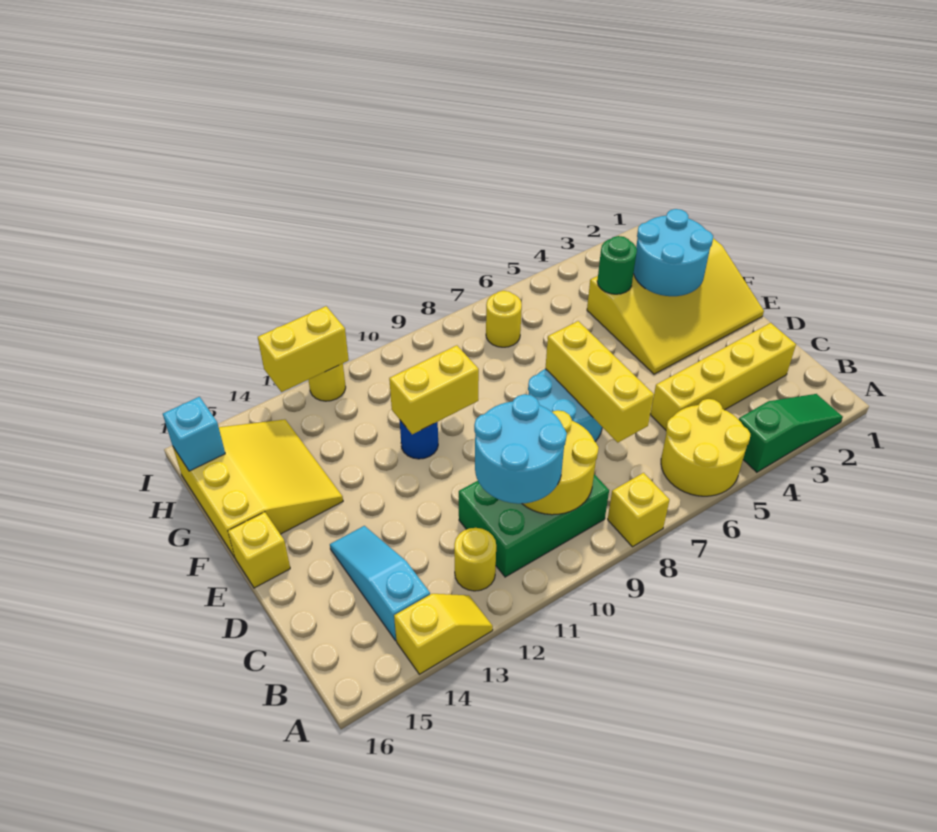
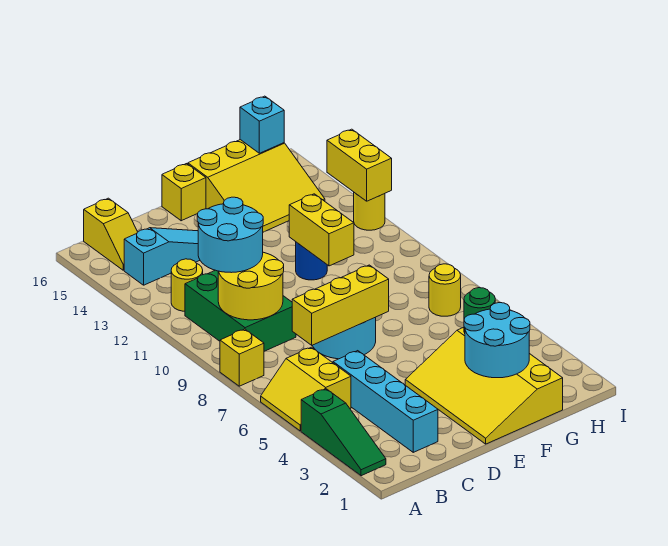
yellow 2x2 round brick [661,399,750,496] -> yellow 2x2 slope [261,347,351,431]
yellow 1x2 slope [394,594,493,674] -> yellow 1x2 slope moved to [84,198,137,270]
yellow 1x4 brick [650,323,796,430] -> cyan 1x4 brick [333,351,438,452]

